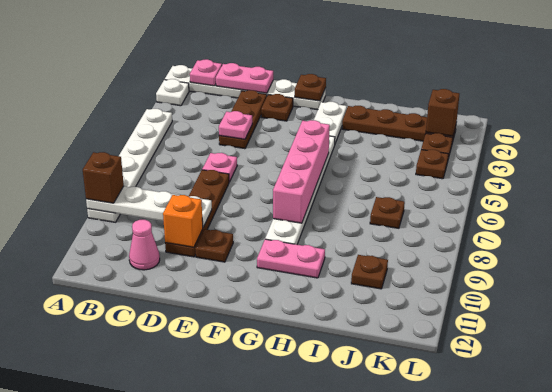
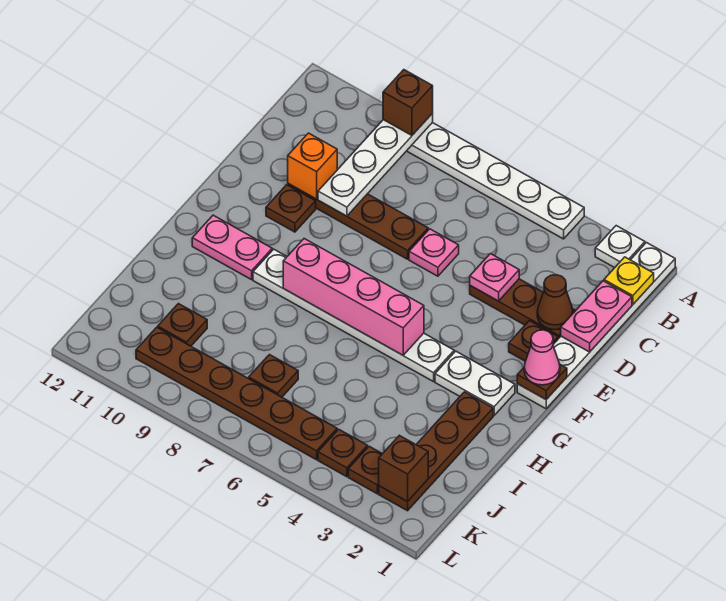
pink 1x1 plate [190,59,222,86] -> yellow 1x1 plate [604,257,654,304]
pink 1x1 cone [129,220,160,270] -> pink 1x1 cone moved to [524,330,560,385]
none -> brown 1x1 cone [537,275,573,330]
pink 1x2 plate [257,239,325,278] -> pink 1x2 plate turned to [192,215,272,280]
none -> brown 1x6 plate [136,327,337,460]

